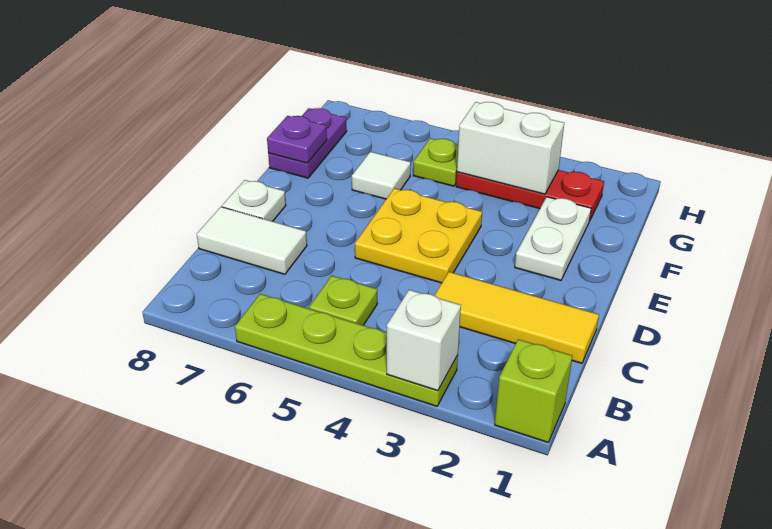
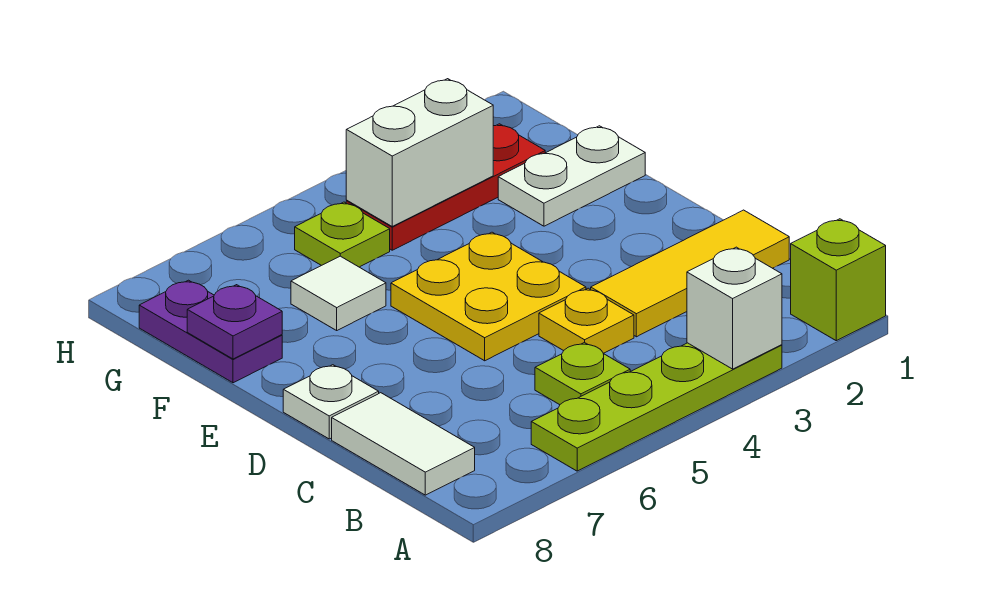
none -> yellow 1x1 plate [539,288,634,353]
white 1x2 tile [197,207,307,274] -> white 1x2 tile turned to [332,393,475,495]
white 1x2 plate [515,197,591,280] -> white 1x2 plate turned to [498,126,645,226]

